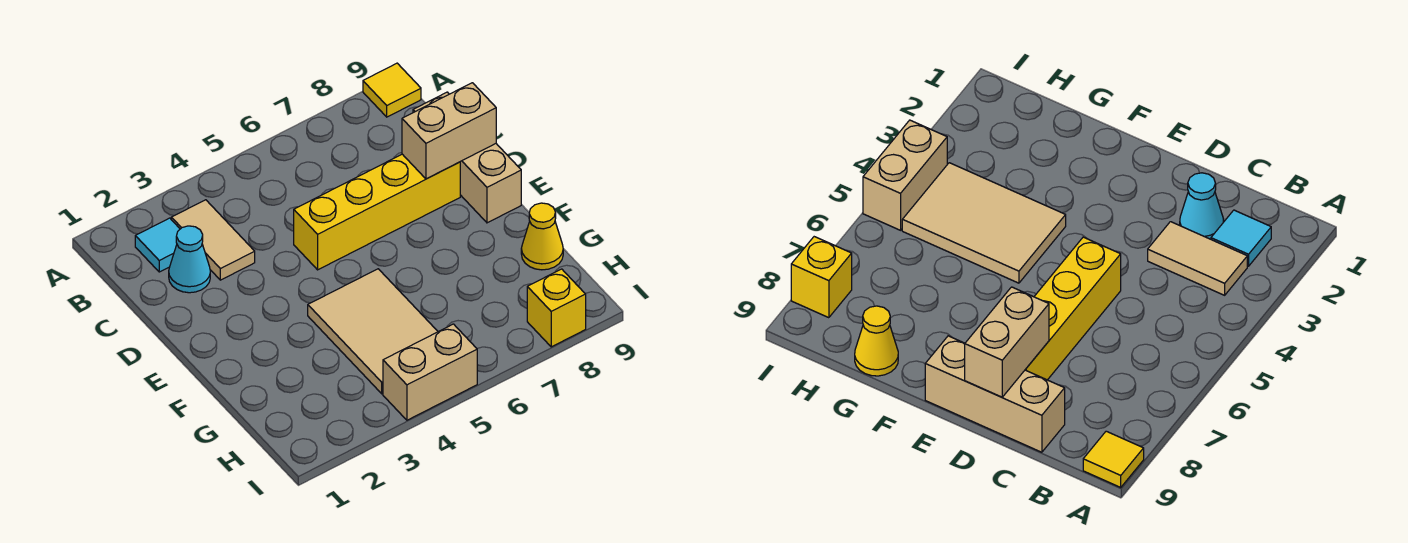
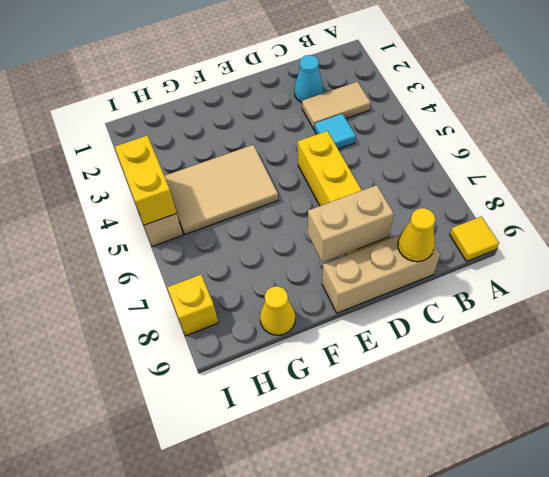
cyan 1x1 tile [135,218,180,272] -> cyan 1x1 tile moved to [315,114,356,149]
none -> yellow 1x1 cone [398,208,436,262]
tan 1x2 brick [402,83,496,179] -> tan 1x2 brick turned to [308,185,394,262]
none -> yellow 1x2 brick [115,135,177,225]

